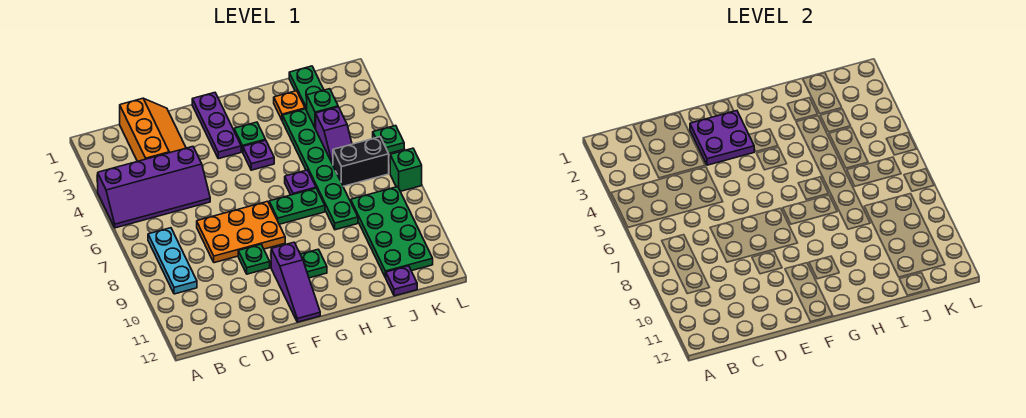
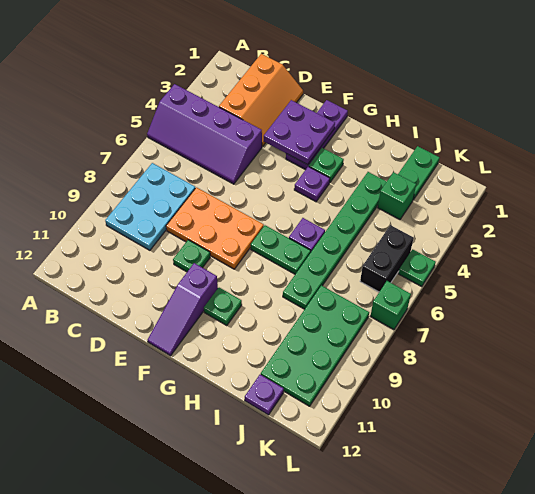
cyan 1x3 plate [148,228,197,294] -> cyan 2x3 plate [105,163,195,250]
orange 1x1 plate [274,91,305,121] -> none
purple 1x2 slope [316,107,352,164] -> none
black 1x2 brick [333,137,389,186] -> black 1x2 brick turned to [360,225,414,292]

